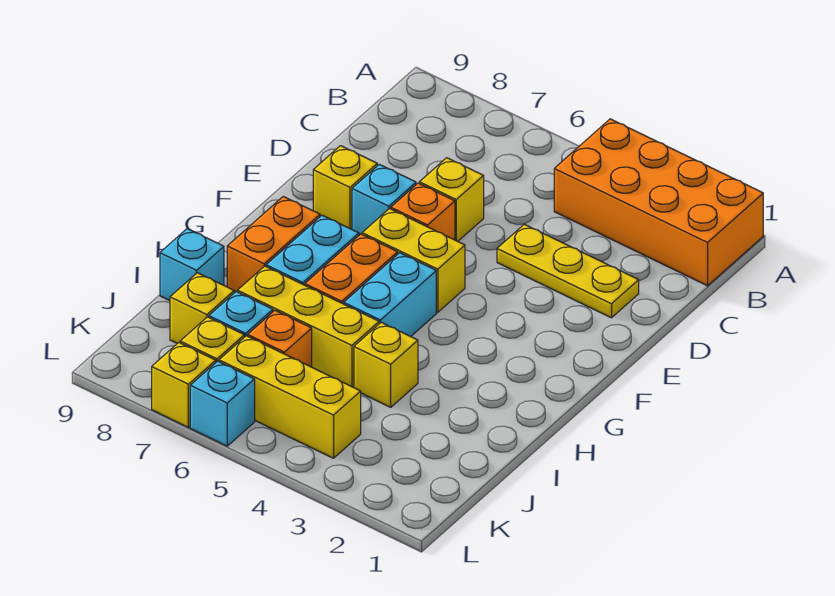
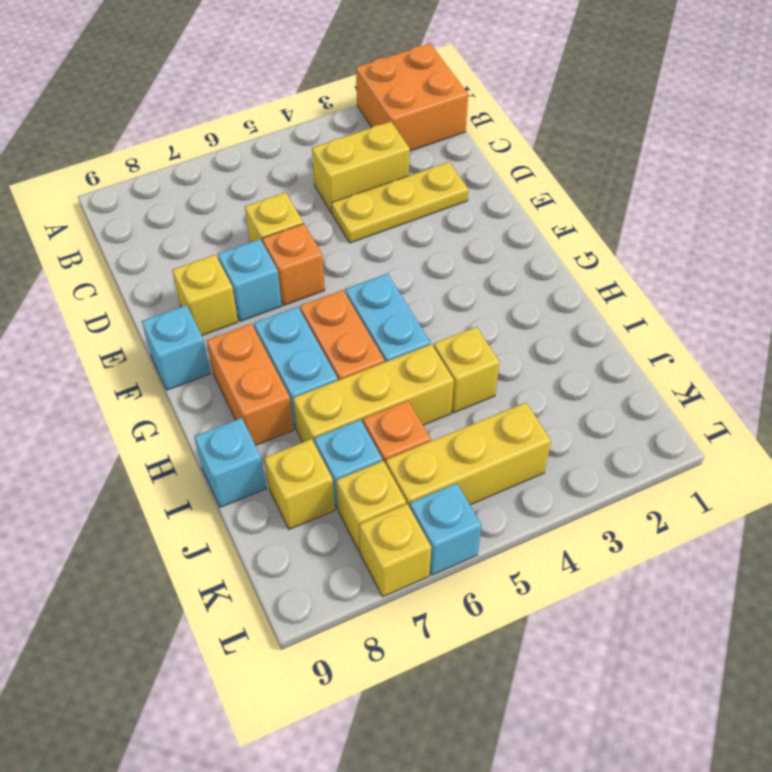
orange 2x4 brick [554,119,763,286] -> orange 2x2 brick [356,44,468,151]
yellow 1x2 brick [362,209,465,312] -> yellow 1x2 brick moved to [312,121,410,213]
none -> cyan 1x1 brick [142,305,211,390]

